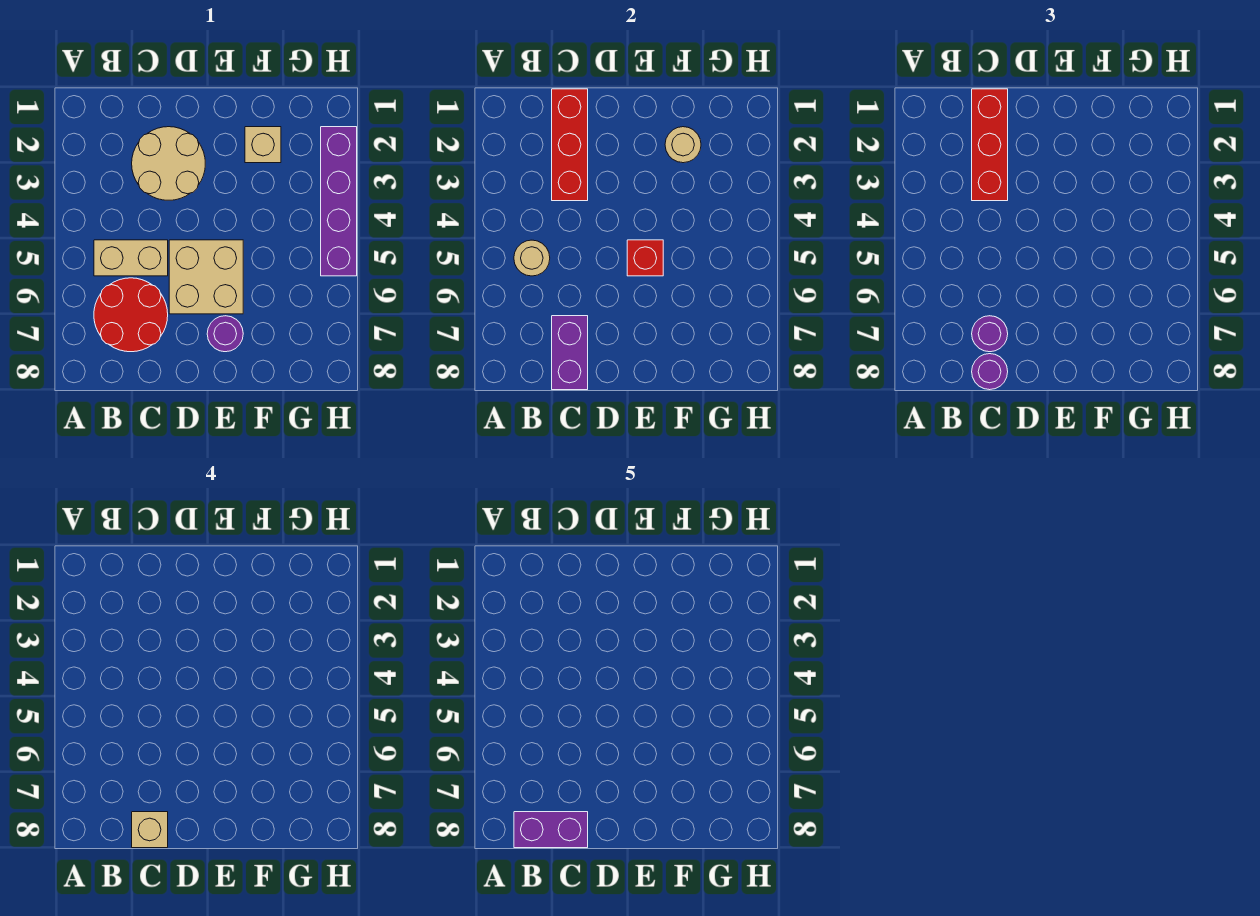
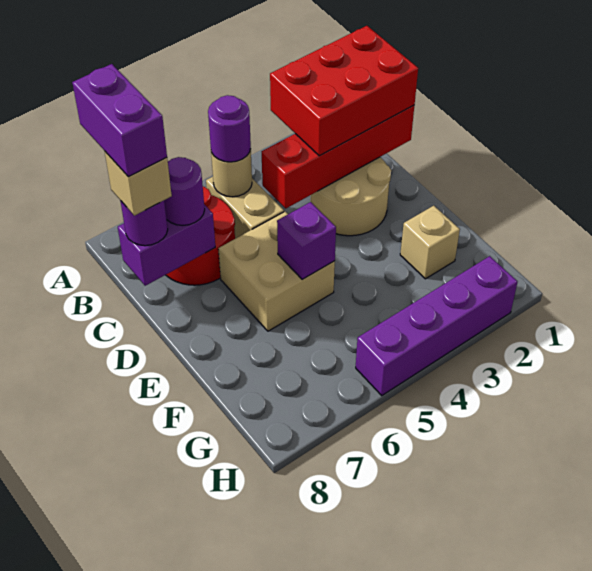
red 1x3 brick [552,89,588,201] -> red 1x4 brick [262,106,414,208]
red 1x3 brick [972,89,1008,201] -> red 2x3 brick [270,26,418,156]
red 1x1 brick [627,240,663,276] -> purple 1x1 brick [277,202,336,280]
purple 1x1 round brick [207,316,243,352] -> purple 1x1 round brick moved to [208,95,251,162]
tan 1x1 round brick [665,127,701,163] -> none

